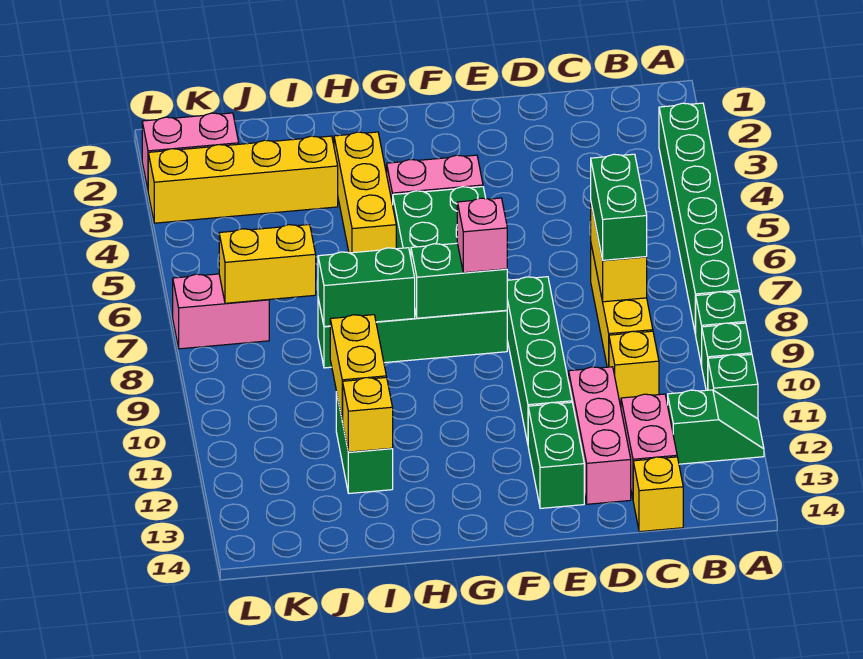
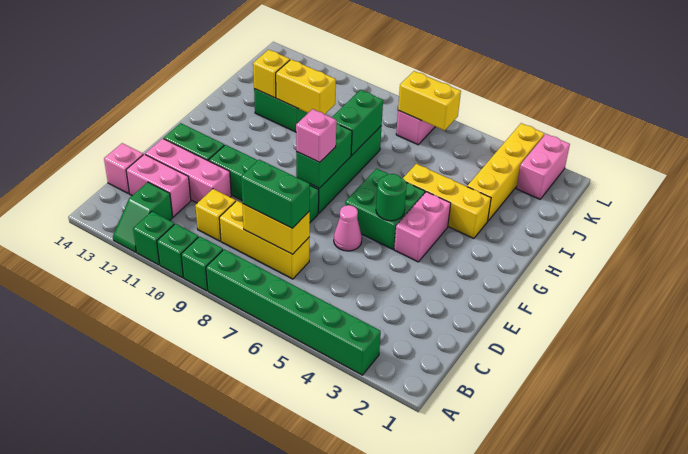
yellow 1x1 brick [633,457,683,532] -> pink 1x1 brick [104,143,143,194]
none -> pink 1x1 cone [334,205,362,251]
none -> green 1x1 round brick [376,174,407,221]
yellow 1x2 brick [219,225,316,303] -> yellow 1x2 brick turned to [398,71,461,130]

